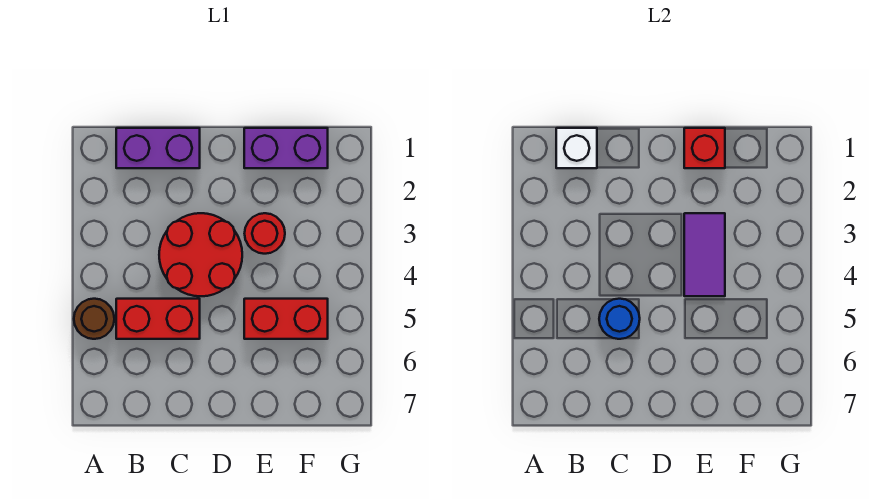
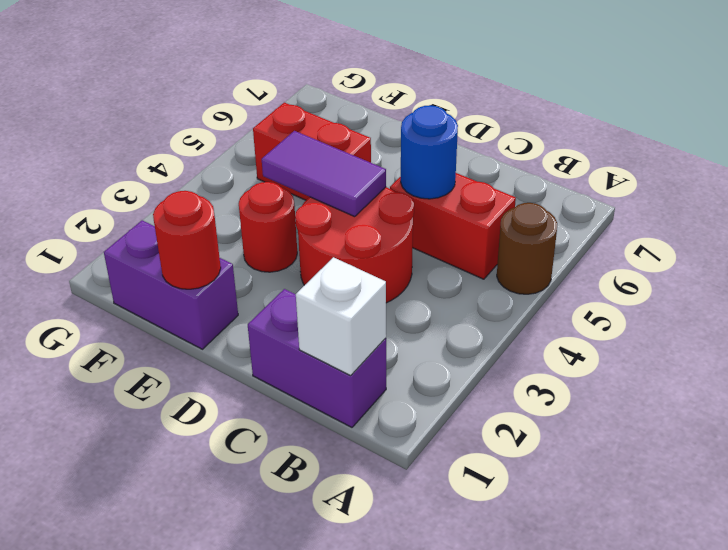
red 1x1 brick [684,128,725,168] -> red 1x1 round brick [153,191,221,289]
purple 1x2 tile [684,213,725,296] -> purple 1x2 tile turned to [262,131,386,217]

